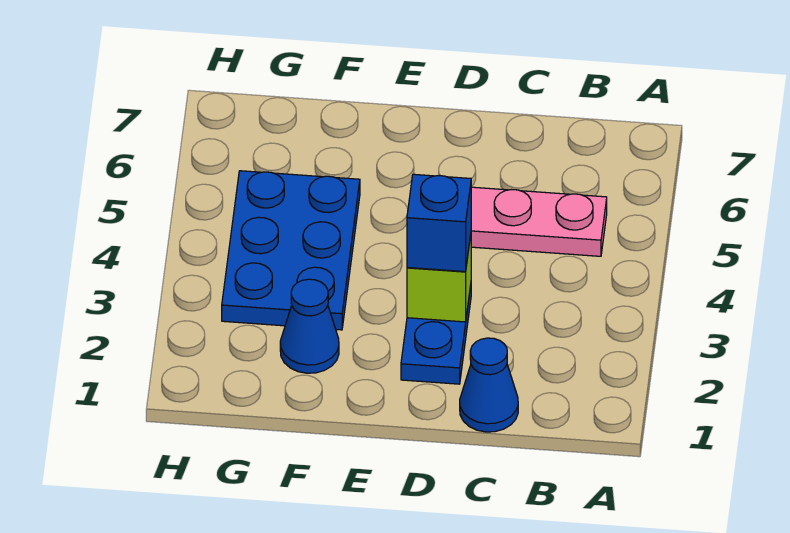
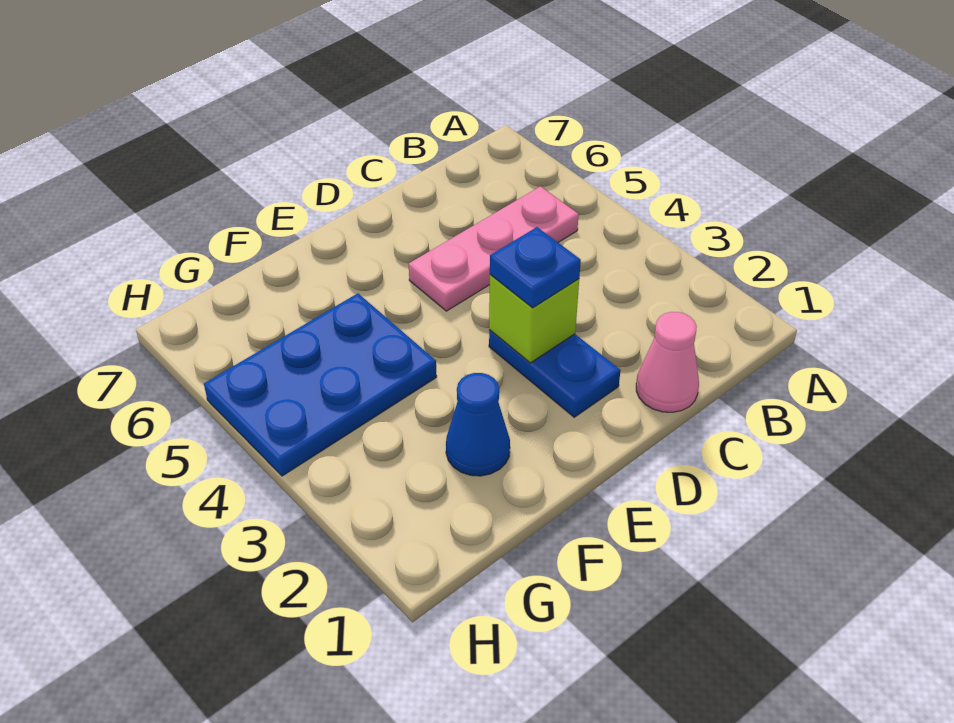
blue 1x1 cone [460,338,518,432] -> pink 1x1 cone [636,312,699,412]
blue 1x1 brick [407,174,471,272] -> blue 1x1 plate [490,227,581,308]
blue 2x3 plate [222,171,360,330] -> blue 2x3 plate turned to [204,293,437,476]

